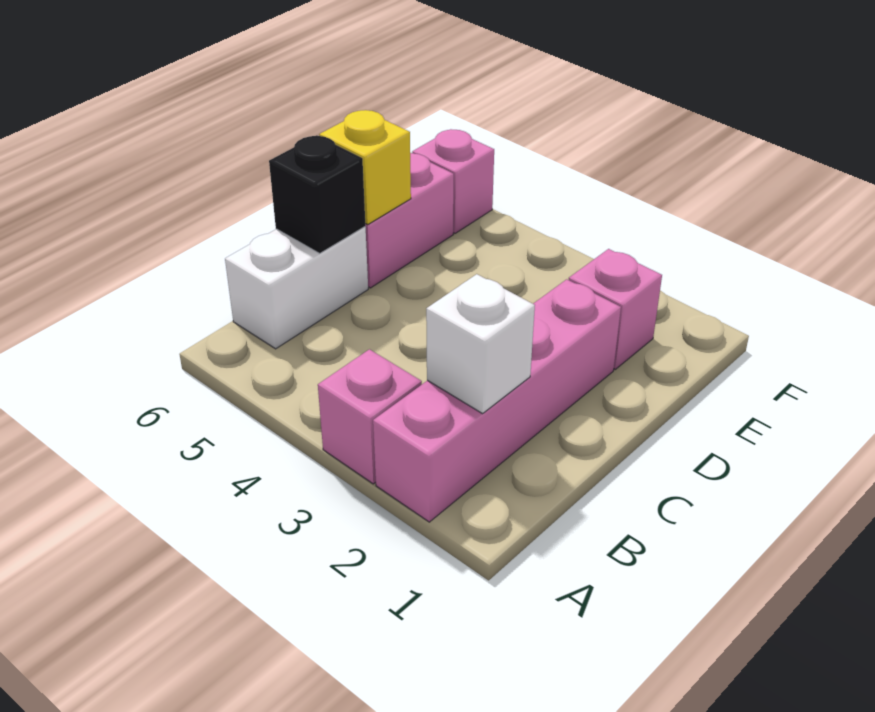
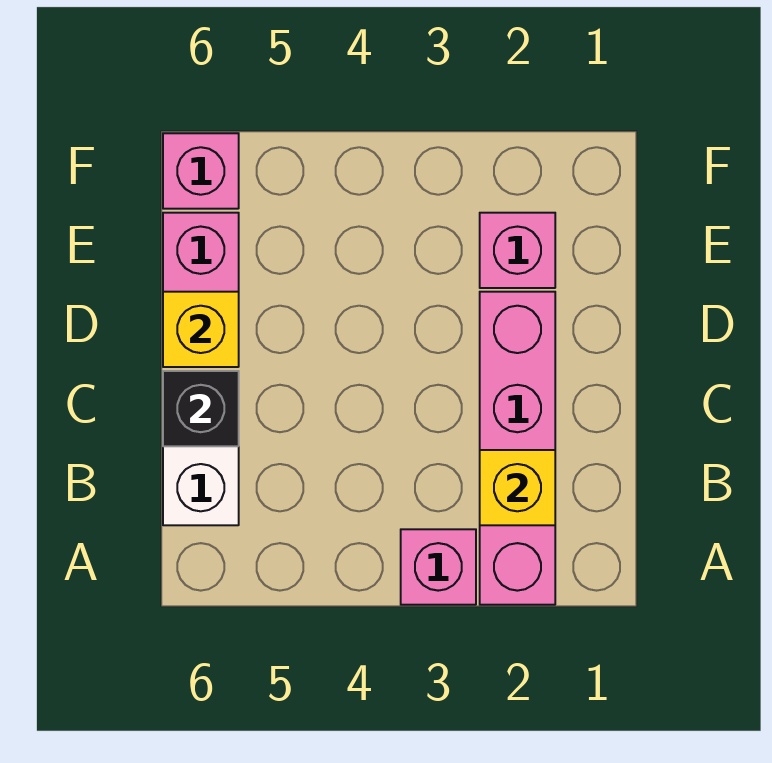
white 1x1 brick [426,274,535,414] -> yellow 1x1 brick [480,450,555,525]

